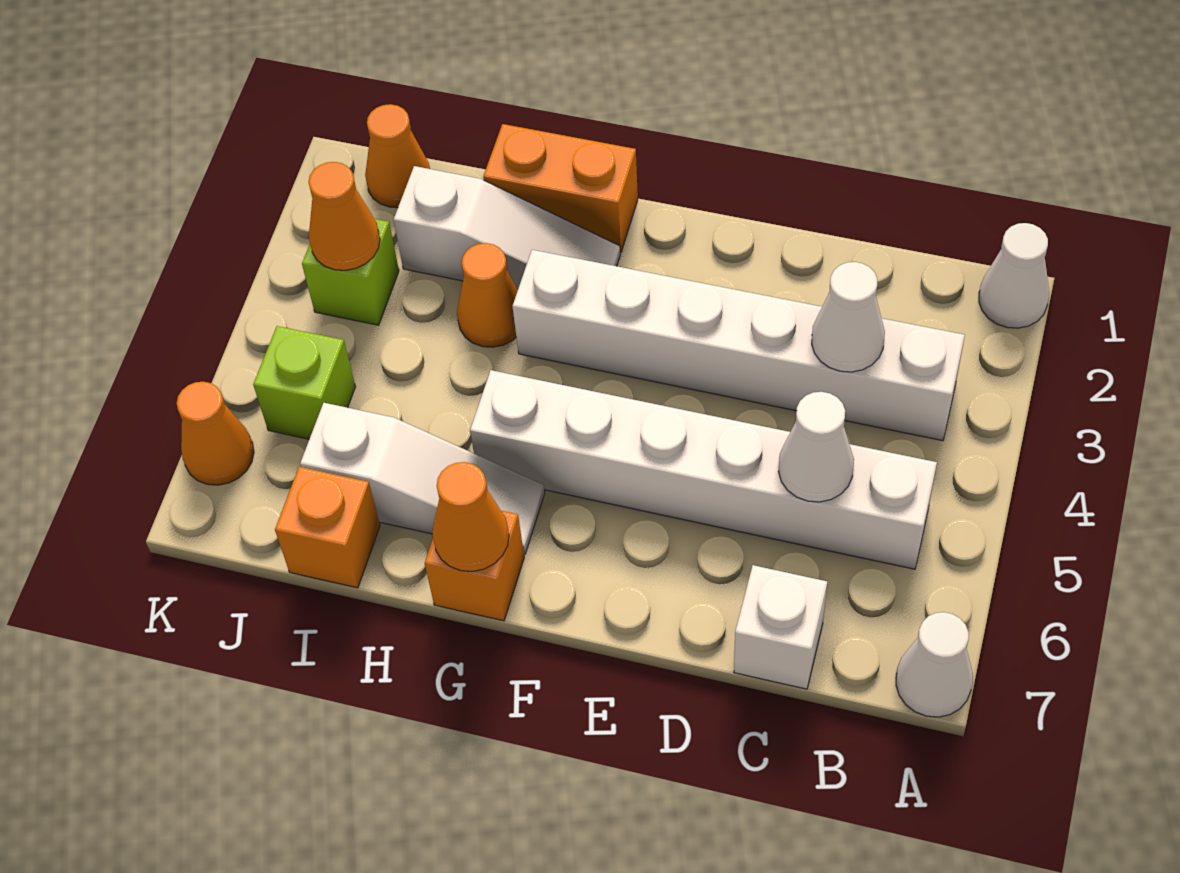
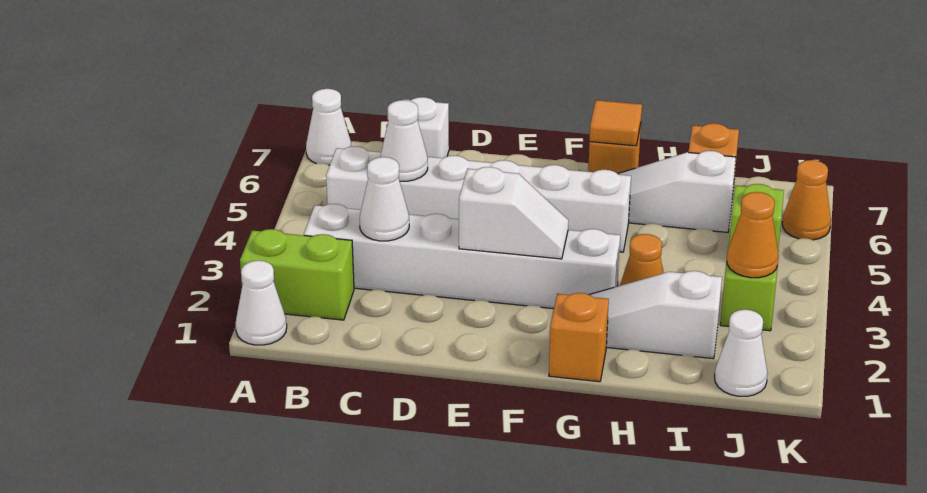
none -> lime 1x2 brick [240,229,354,320]
none -> white 1x2 slope [459,167,569,259]
orange 1x2 brick [483,124,638,252] -> orange 1x1 brick [549,293,609,382]
orange 1x1 cone [432,462,509,572] -> orange 1x1 tile [589,100,642,146]
orange 1x1 cone [365,104,430,208] -> white 1x1 cone [715,310,768,396]

